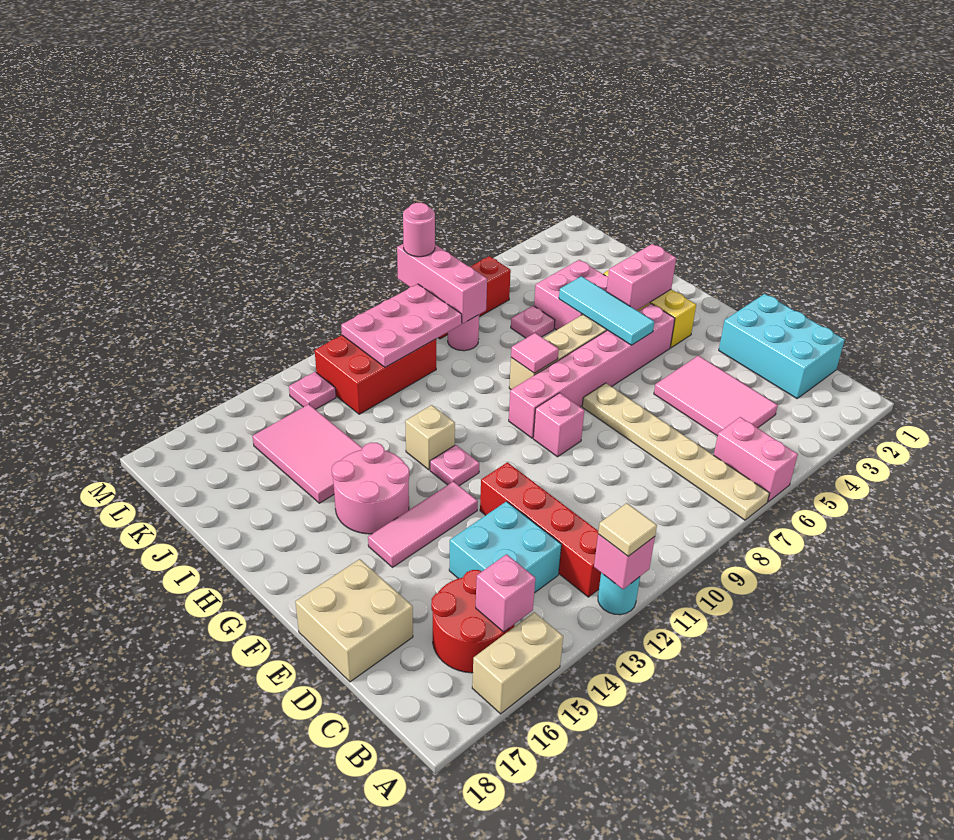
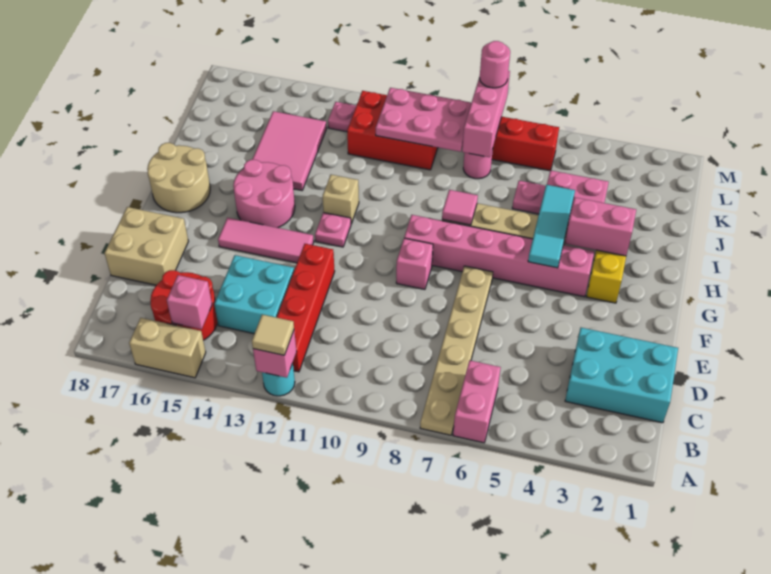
cyan 2x3 brick [719,294,845,398] -> cyan 2x3 brick turned to [565,328,678,423]
pink 2x3 tile [654,356,778,436] -> none
none -> tan 2x2 round brick [147,143,210,213]

